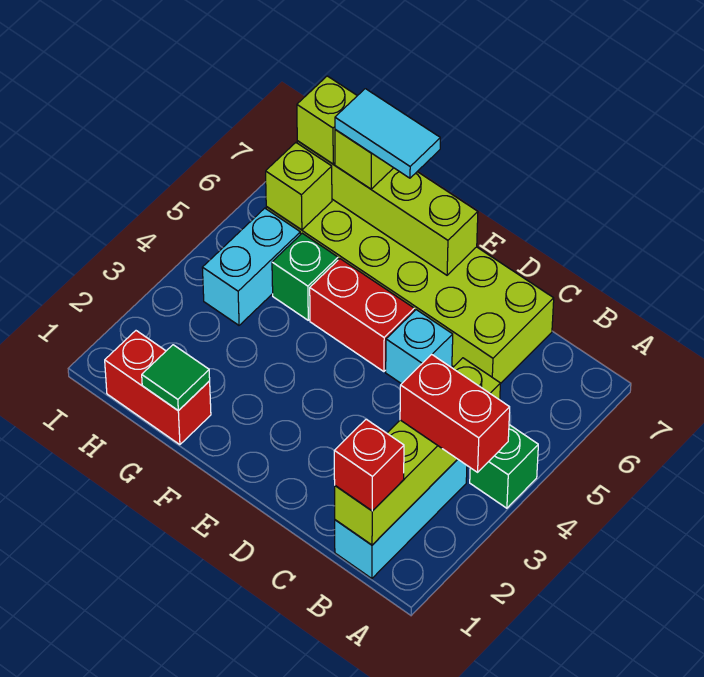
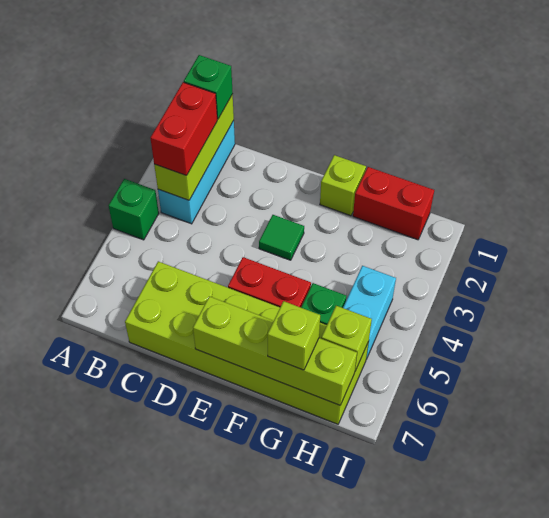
red 1x2 brick [400,354,510,472] -> red 1x2 brick turned to [150,82,217,176]
lime 1x4 brick [335,358,500,545] -> lime 1x3 brick [154,94,234,200]
red 1x1 brick [334,419,404,511] -> green 1x1 brick [184,55,233,119]
cyan 1x1 brick [386,310,453,384] -> none
cyan 1x2 tile [335,89,440,178] -> none
green 1x1 tile [142,345,210,411] -> green 1x1 tile moved to [259,215,304,260]
lime 1x1 brick [297,76,357,164] -> lime 1x1 brick moved to [320,155,366,216]

